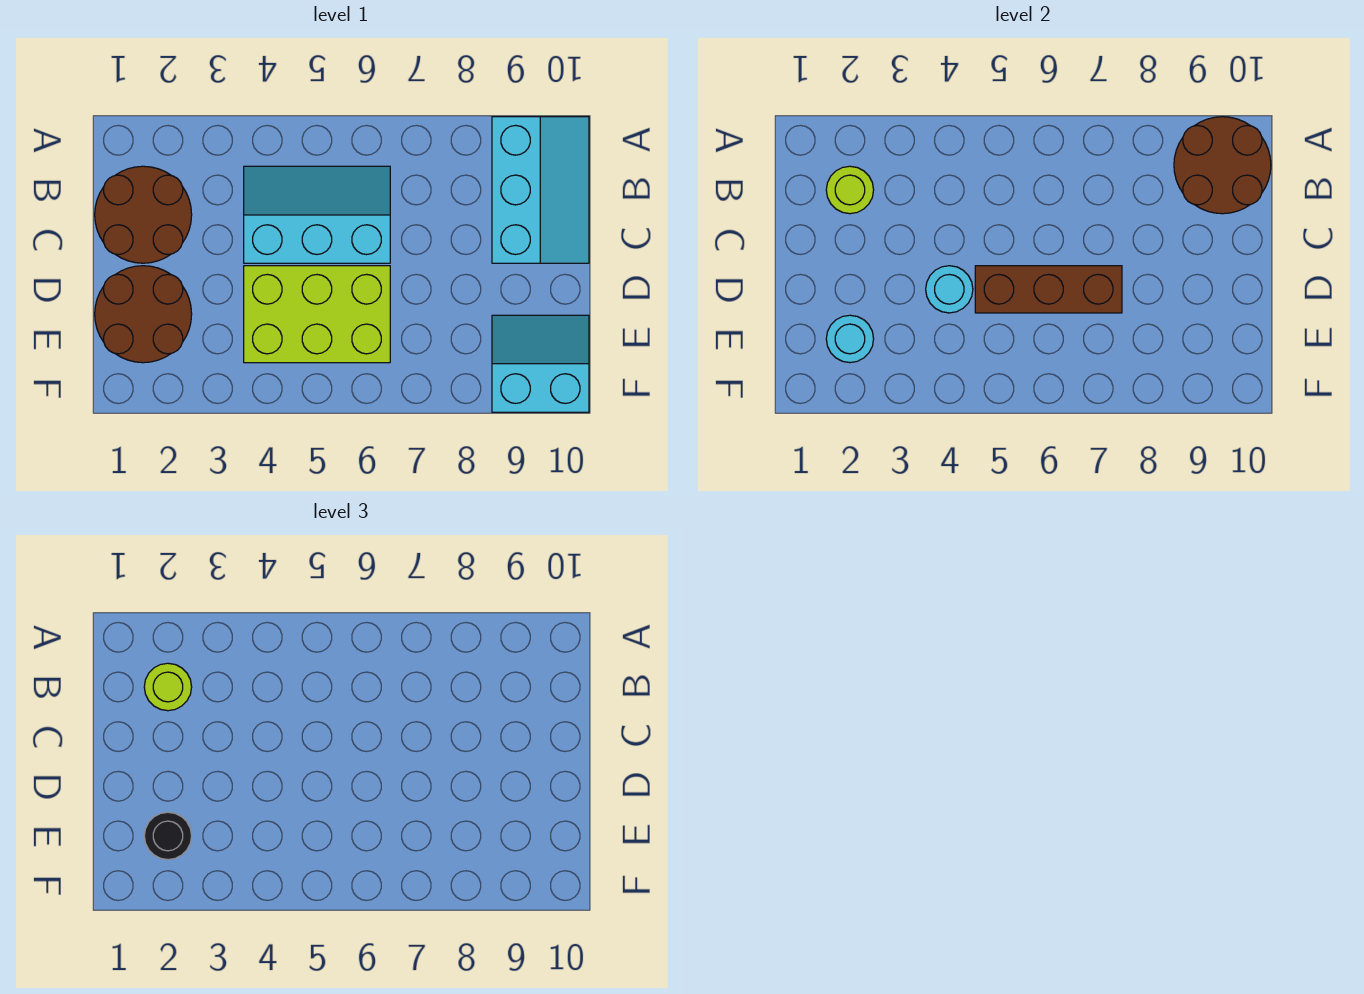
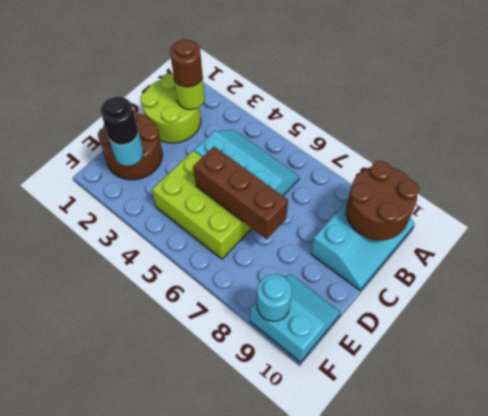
brown 2x2 round brick [95,166,192,263] -> lime 2x2 round brick [141,74,201,143]
lime 1x1 round brick [144,663,192,711] -> brown 1x1 round brick [170,39,202,87]
cyan 1x1 round brick [926,266,973,313] -> cyan 1x1 round brick moved to [257,274,292,321]

